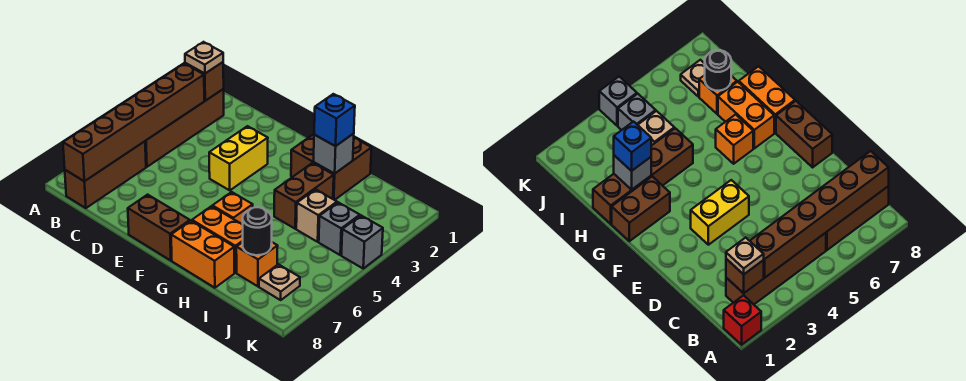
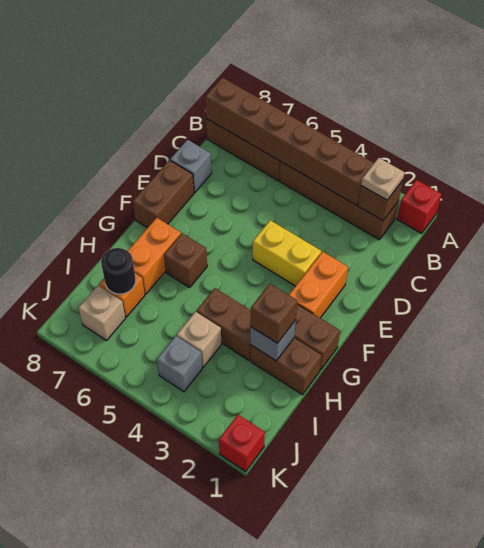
orange 1x1 brick [212,192,253,225] -> brown 1x1 brick [164,233,207,288]
orange 1x2 brick [171,221,234,288] -> orange 1x2 brick moved to [289,252,348,318]
blue 1x1 brick [314,94,355,146] -> brown 1x1 brick [250,284,297,343]
tan 1x1 plate [259,264,300,300] -> tan 1x1 brick [78,286,125,341]
none -> red 1x1 brick [219,415,265,471]
grey 1x1 brick [341,216,383,268] -> grey 1x1 brick moved to [170,140,212,193]

